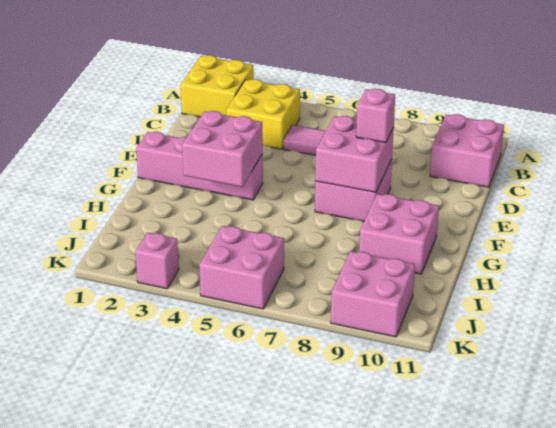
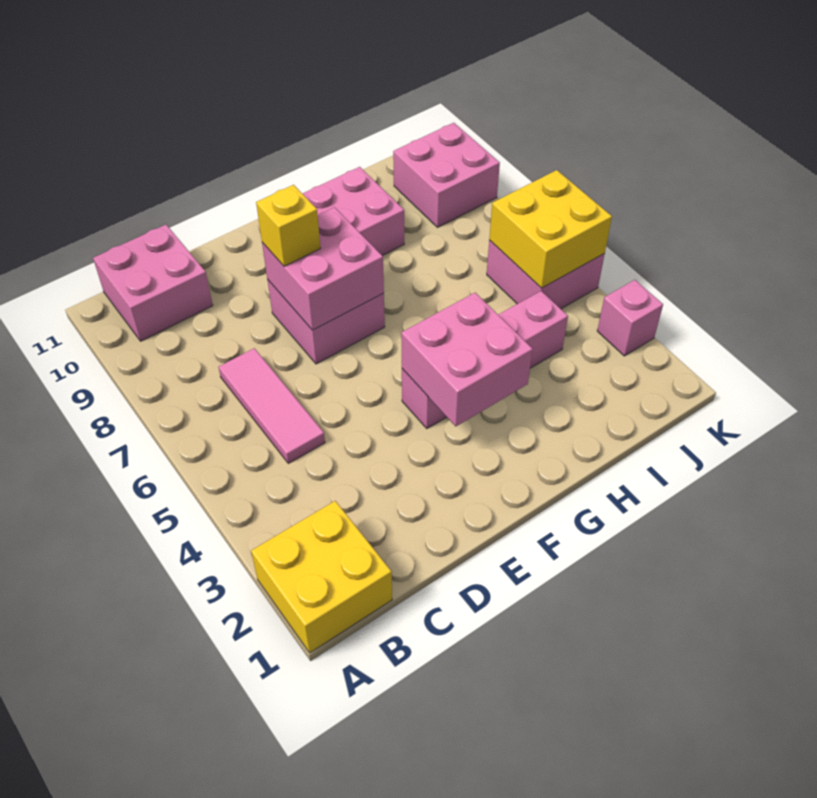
yellow 2x2 brick [226,79,300,149] -> yellow 2x2 brick moved to [489,170,612,288]
pink 1x1 brick [356,89,395,143] -> yellow 1x1 brick [256,185,321,266]
pink 1x4 brick [136,132,263,200] -> pink 1x4 brick turned to [402,291,568,428]

